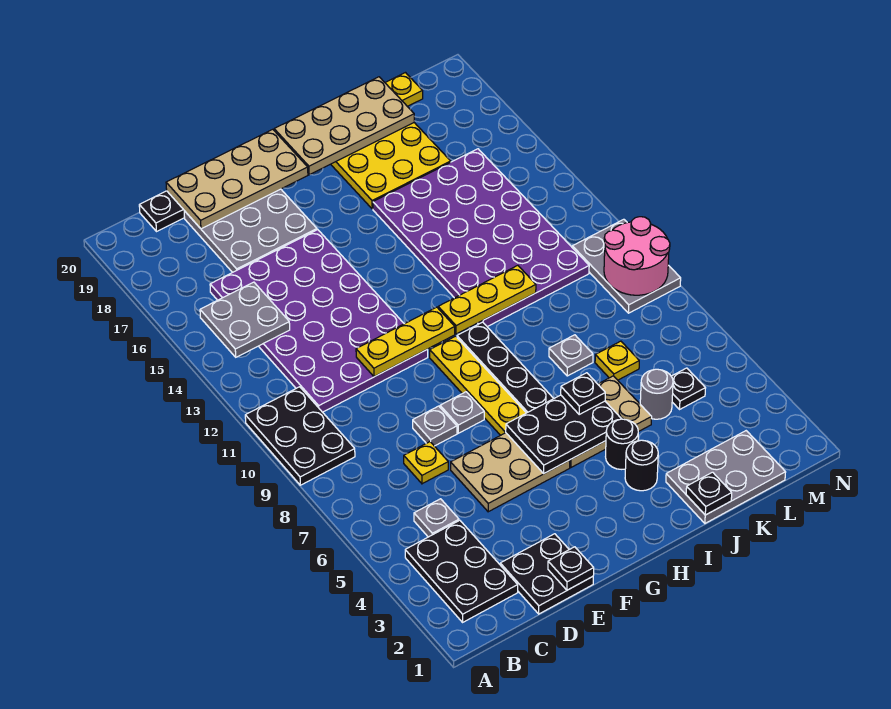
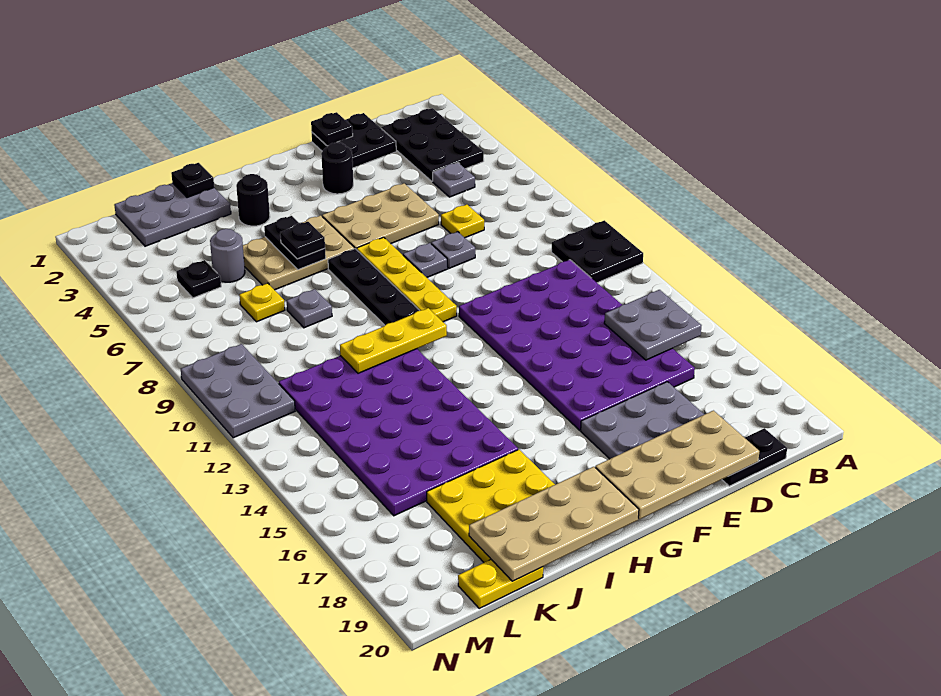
black 2x3 plate [245,387,355,485] -> black 2x2 plate [552,220,643,283]
yellow 1x3 plate [356,307,455,377] -> none
black 2x3 plate [506,395,621,473] -> black 1x2 plate [264,216,326,270]
black 1x1 round brick [606,419,638,469] -> black 1x1 round brick moved to [321,142,353,194]
pink 2x2 round brick [604,217,670,295] -> none

